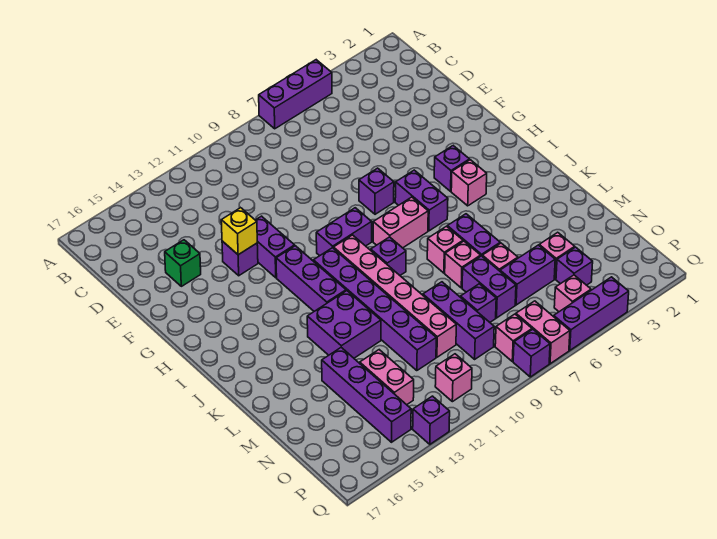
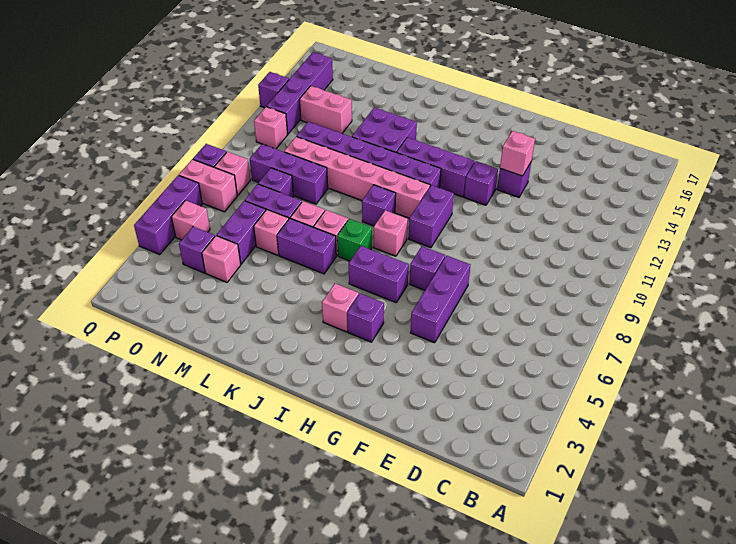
purple 1x3 brick [259,60,332,129] -> purple 1x3 brick moved to [410,256,470,343]
green 1x1 brick [165,240,201,286] -> green 1x1 brick moved to [337,219,372,261]
purple 1x2 brick [256,216,295,278] -> purple 1x1 brick [464,161,498,205]
yellow 1x1 brick [221,208,257,255] -> pink 1x1 brick [500,131,535,176]
pink 1x2 brick [373,197,428,248] -> pink 1x1 brick [374,210,408,256]
purple 1x4 brick [322,348,411,442] -> purple 1x4 brick turned to [267,52,333,134]

